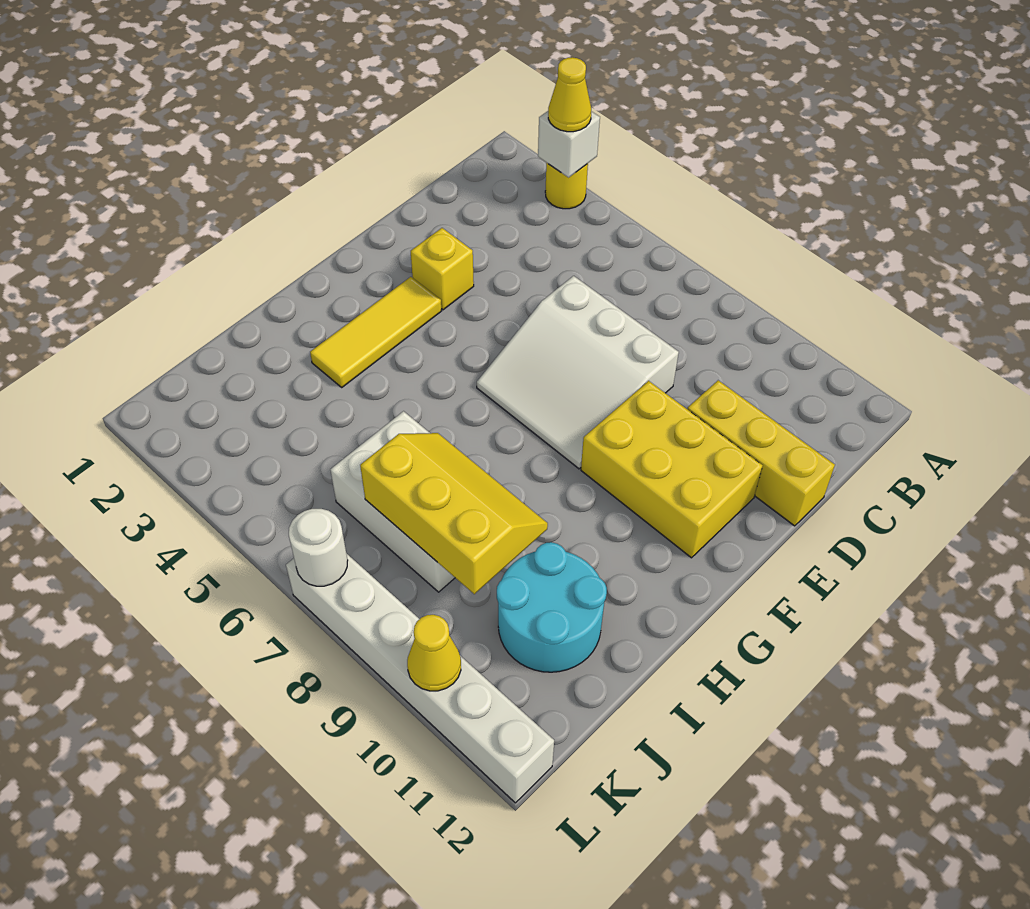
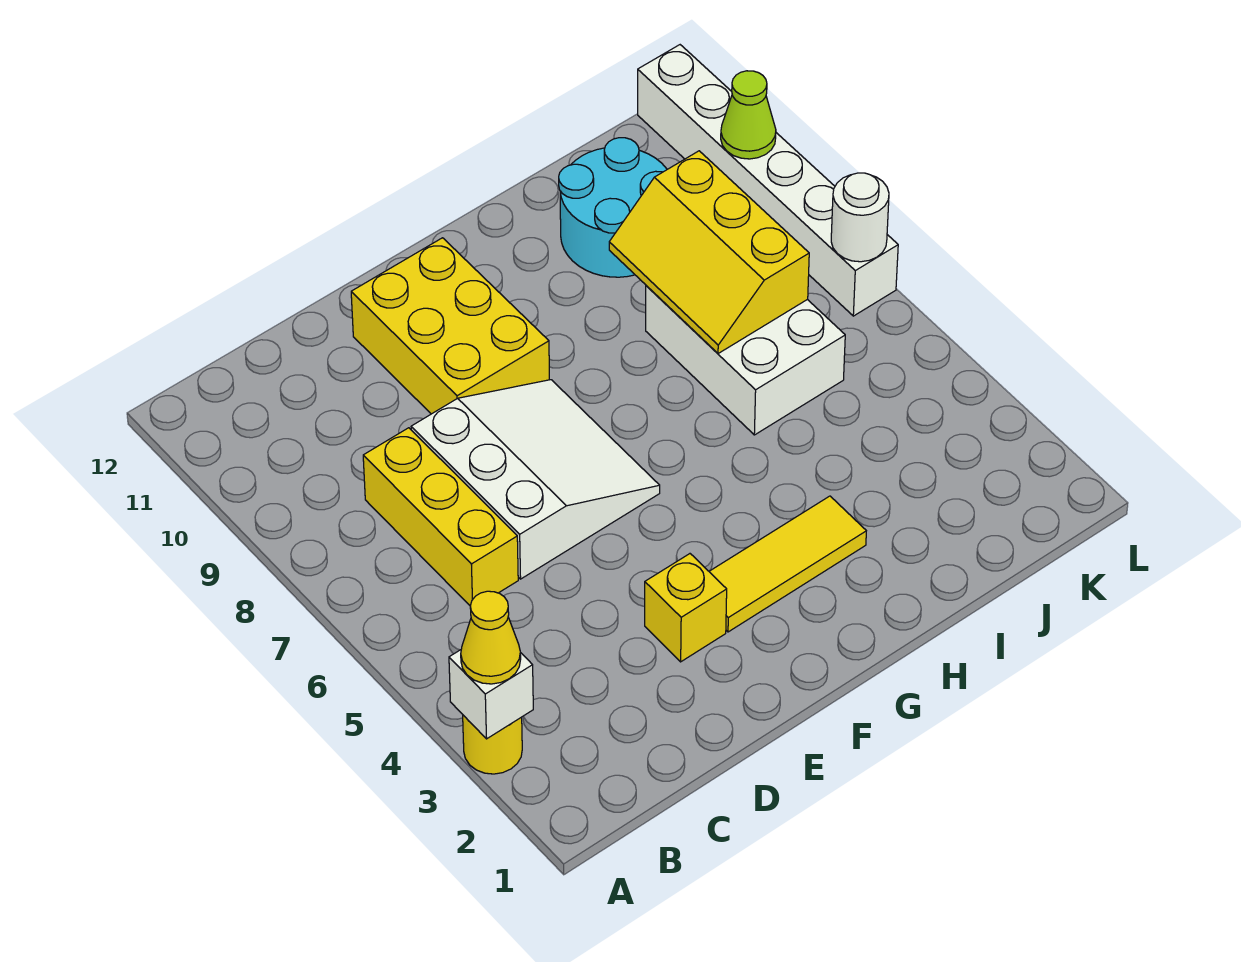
yellow 1x3 brick [687,380,835,526] -> yellow 1x3 brick moved to [363,428,518,605]
yellow 1x1 cone [407,615,461,691] -> lime 1x1 cone [721,71,776,159]

